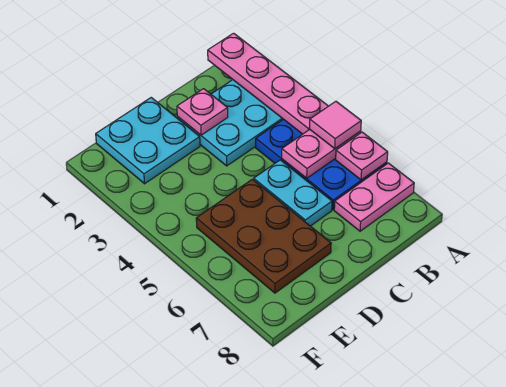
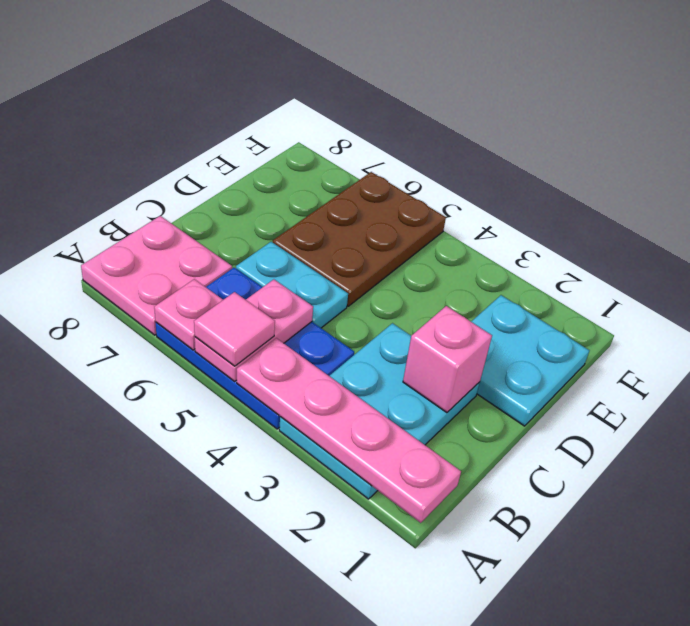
pink 1x2 plate [334,163,414,231] -> pink 2x2 plate [81,216,232,335]
pink 1x1 plate [177,89,228,135] -> pink 1x1 brick [403,306,492,413]
brown 2x3 plate [196,179,331,293] -> brown 2x3 plate turned to [273,172,446,306]

